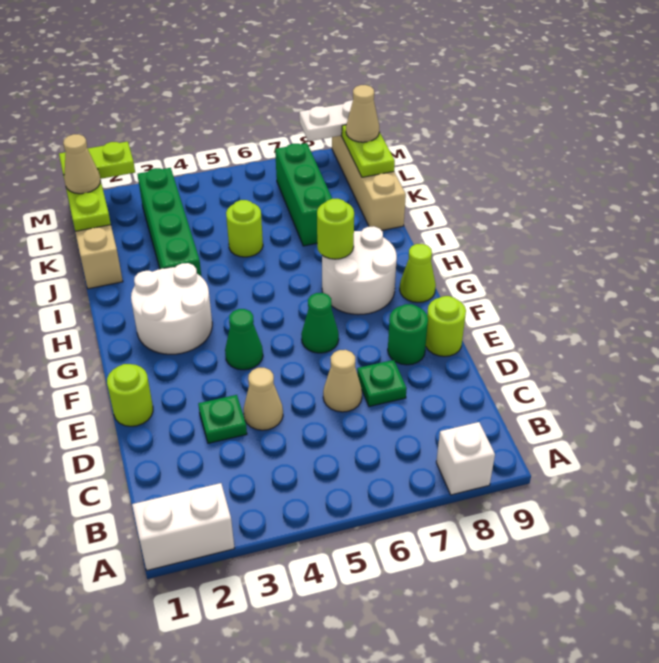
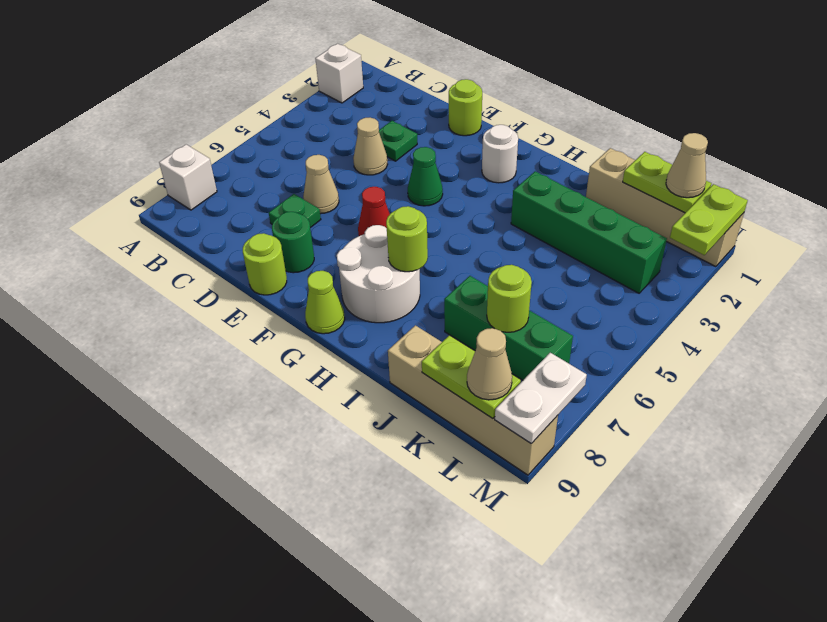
white 1x2 brick [132,483,235,570] -> white 1x1 brick [315,44,363,103]
green 1x1 cone [301,293,339,353] -> red 1x1 cone [358,187,390,236]
white 2x2 round brick [131,263,212,354] -> white 1x1 round brick [482,125,518,183]
lime 1x1 round brick [226,200,263,257] -> lime 1x1 round brick moved to [487,265,532,332]

